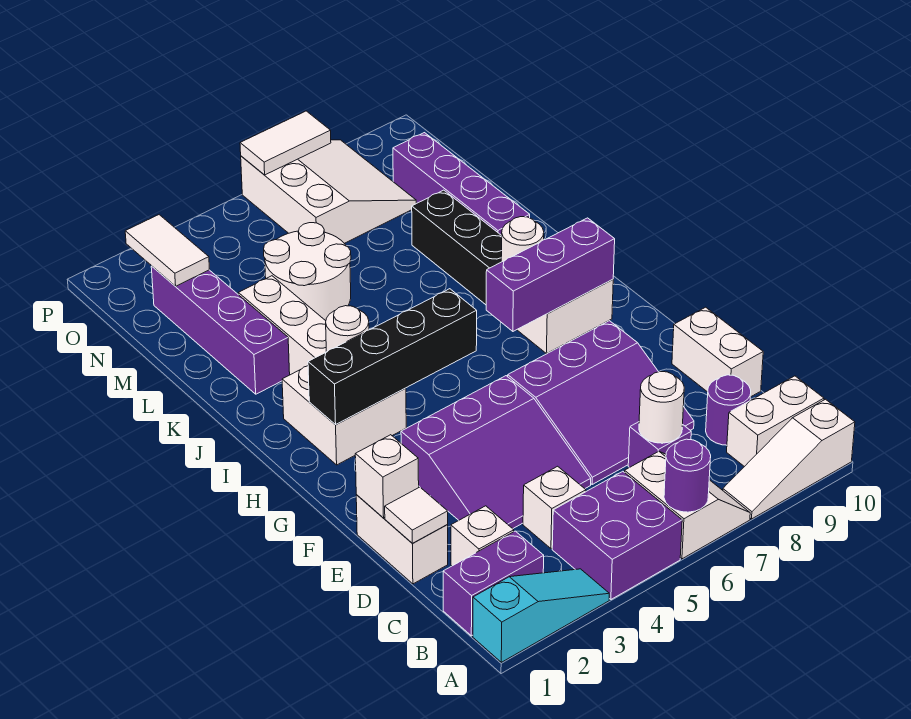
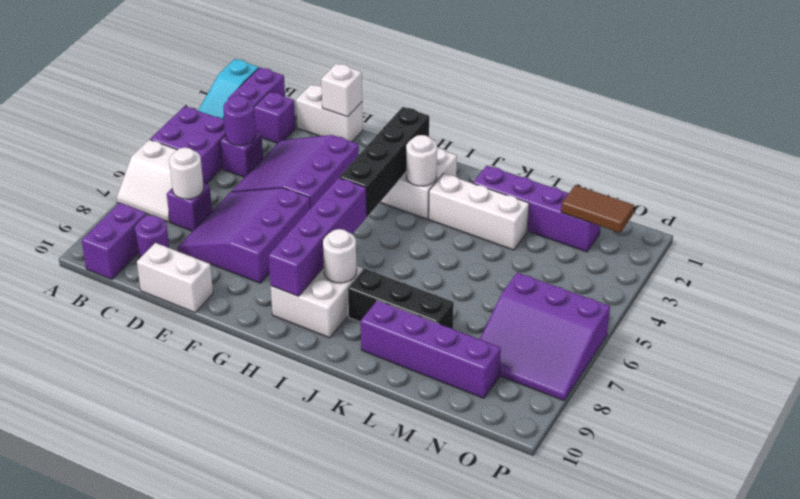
purple 1x1 round brick [664,439,711,512] -> purple 1x1 round brick moved to [223,95,256,146]
white 1x3 slope [723,399,855,519] -> none
white 1x2 brick [727,376,824,467] -> purple 1x2 brick [82,203,146,279]
white 1x1 brick [451,506,514,566] -> purple 1x1 brick [254,92,295,143]
white 1x1 brick [523,466,586,549] -> purple 1x1 brick [220,131,263,177]
white 1x1 tile [385,487,448,544] -> none
purple 1x3 brick [486,218,615,331] -> purple 1x4 brick [269,178,367,296]
white 2x2 round brick [264,223,351,321] -> none
white 1x2 tile [125,215,210,286] -> brown 1x2 tile [561,185,634,233]
white 3x3 slope [241,140,416,243] -> purple 3x3 slope [480,273,610,401]
white 1x2 tile [240,111,331,175] -> none

